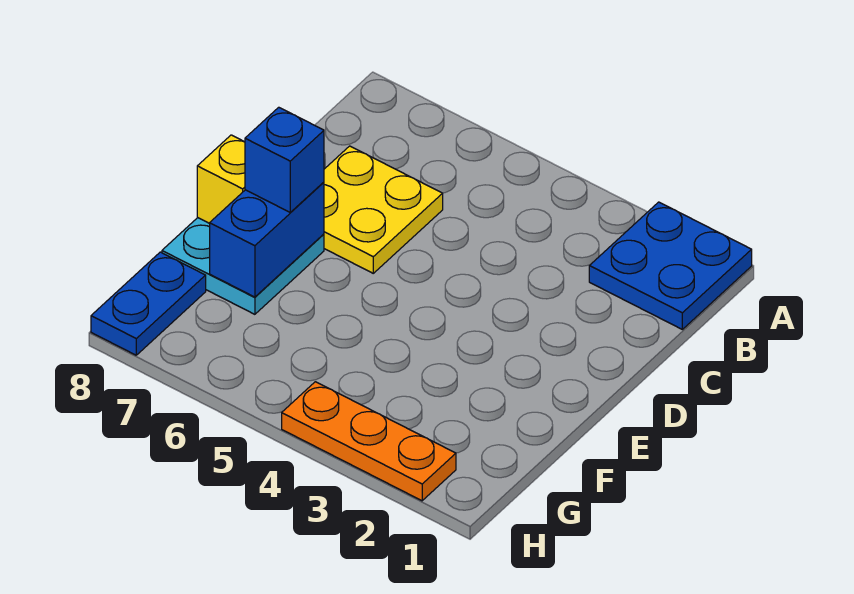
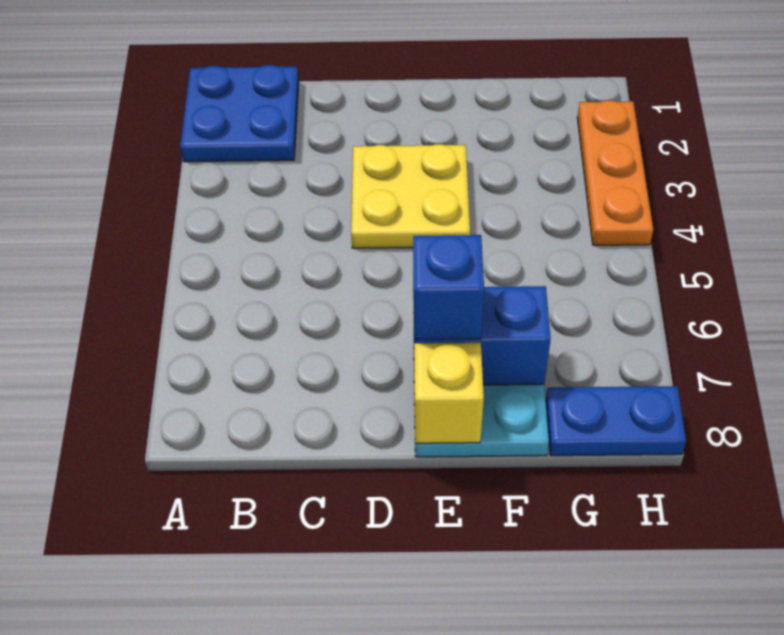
yellow 2x2 plate [324,146,443,273] -> yellow 2x2 plate moved to [351,144,470,248]

